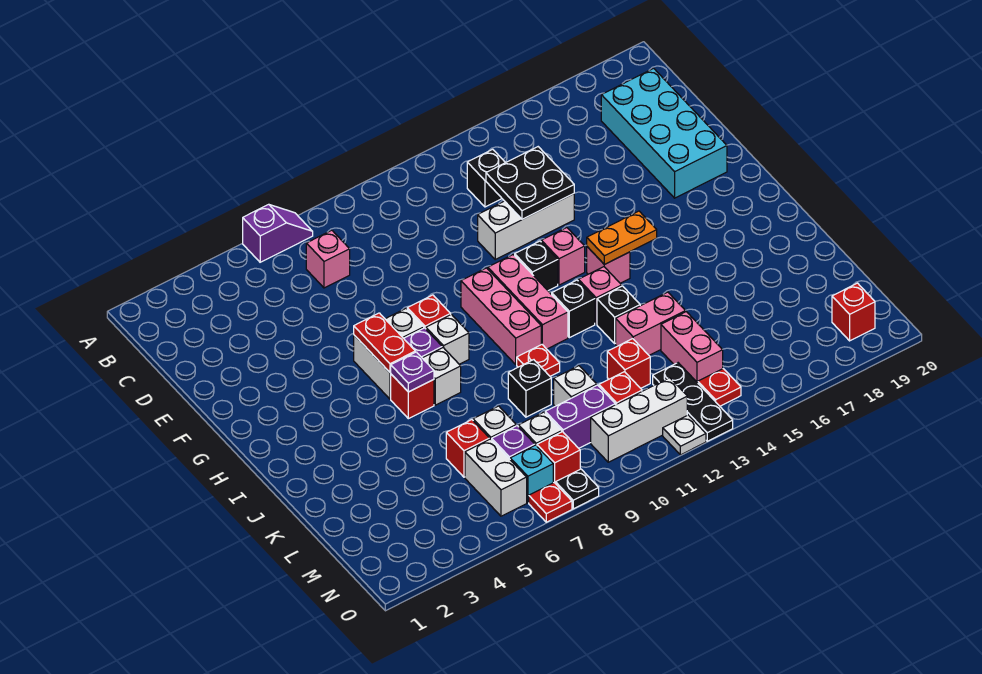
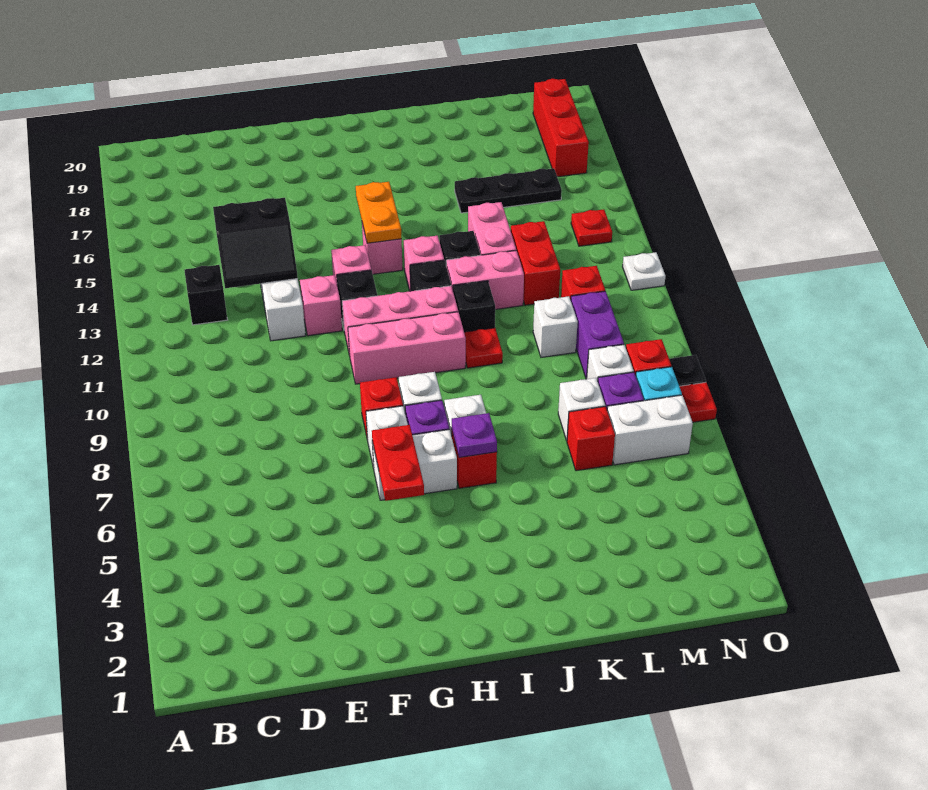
purple 1x2 slope [243,204,313,262] -> none
pink 1x1 brick [306,230,350,288] -> pink 1x1 brick moved to [300,275,342,336]
cyan 2x4 brick [601,68,727,198] -> none
black 2x2 plate [486,147,574,219] -> black 2x2 slope [213,198,298,288]
red 1x2 plate [354,313,415,372] -> red 1x2 plate turned to [372,425,424,501]
black 1x1 brick [508,360,551,417] -> black 1x1 brick moved to [453,281,495,332]
red 1x1 brick [607,339,650,388] -> red 1x2 brick [511,221,560,305]
pink 1x2 brick [661,312,723,383] -> pink 1x2 brick moved to [446,251,524,309]
black 1x3 plate [653,363,733,441] -> black 1x3 plate moved to [455,168,562,213]
white 1x3 brick [591,378,687,462] -> none
red 1x1 brick [832,283,875,341] -> red 1x3 brick [533,79,589,177]

